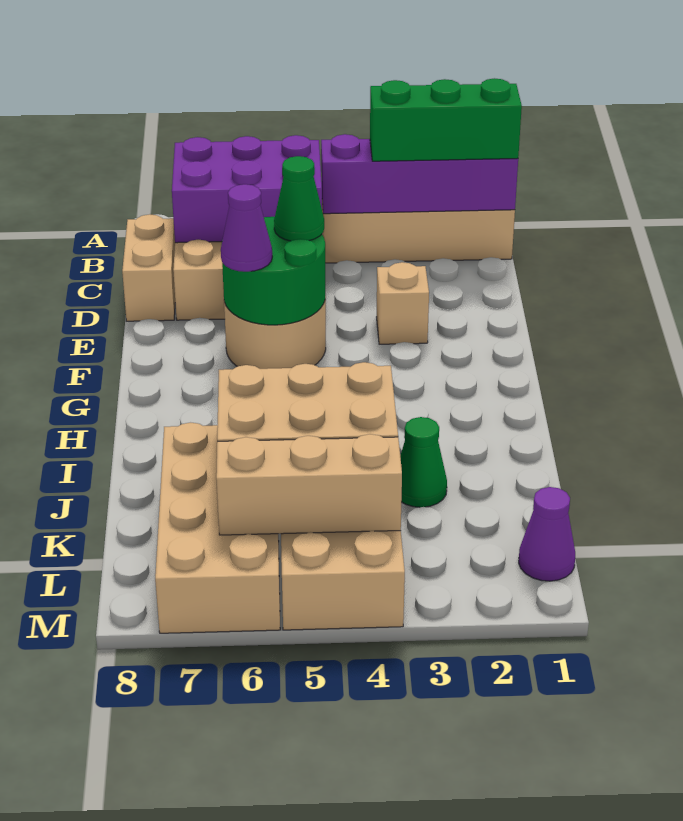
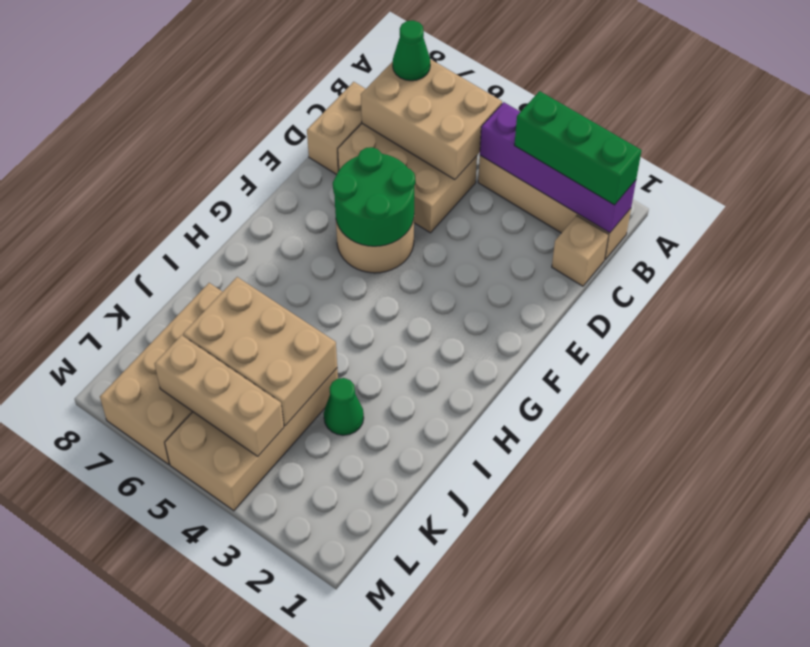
purple 2x3 brick [172,135,322,243] -> tan 2x3 brick [361,59,502,180]
tan 1x1 brick [377,262,429,344] -> tan 1x1 brick moved to [552,216,609,286]
green 1x1 cone [274,156,324,241] -> green 1x1 cone moved to [393,20,430,81]
purple 1x1 cone [221,184,272,272] -> none
purple 1x1 cone [519,487,575,581] -> none

